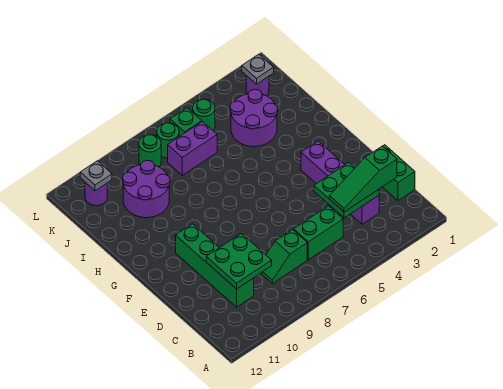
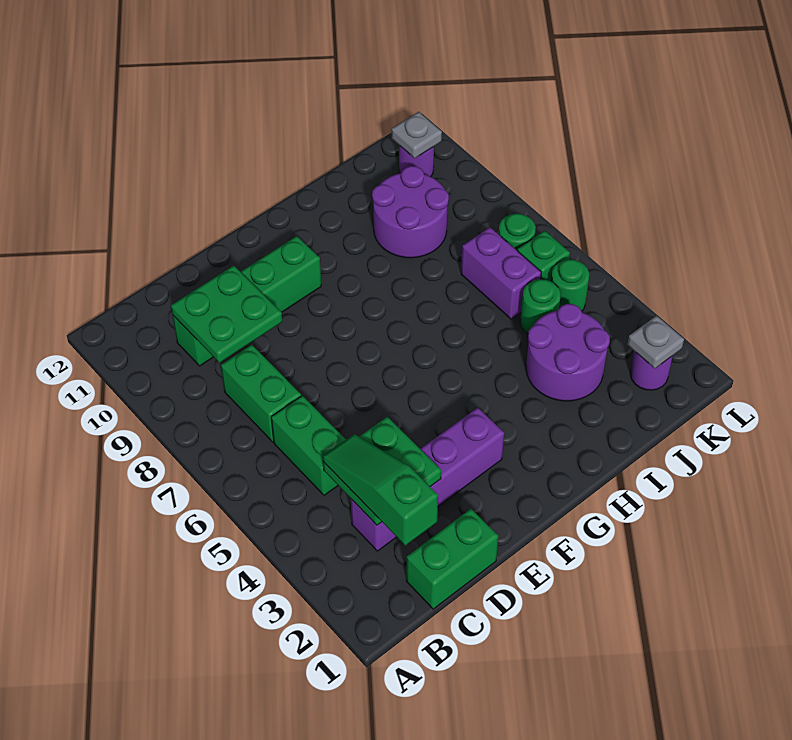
green 1x2 slope [261,230,307,283] -> green 1x2 brick [221,345,301,442]
green 1x1 round brick [139,135,161,167] -> green 1x1 round brick moved to [520,279,561,334]

